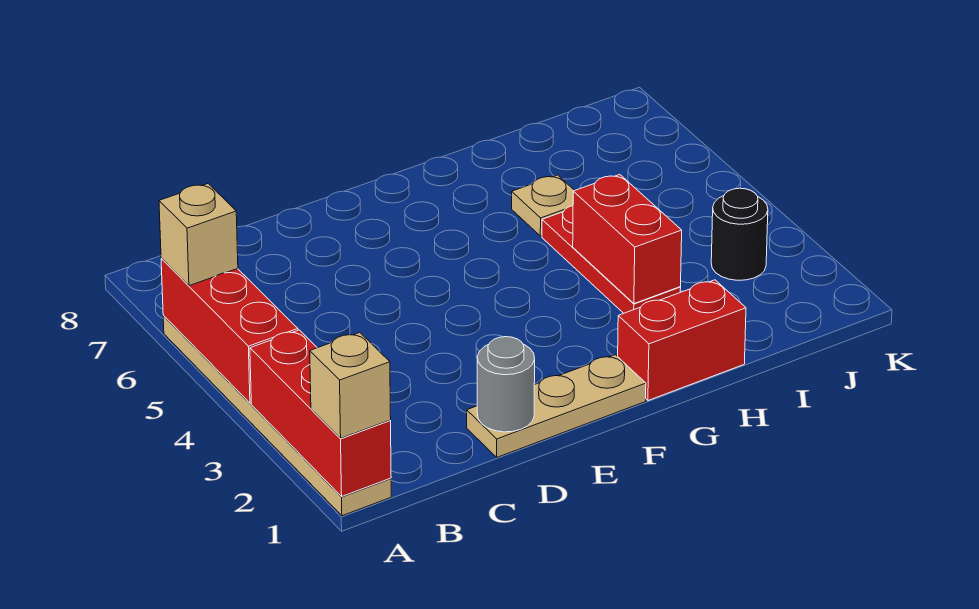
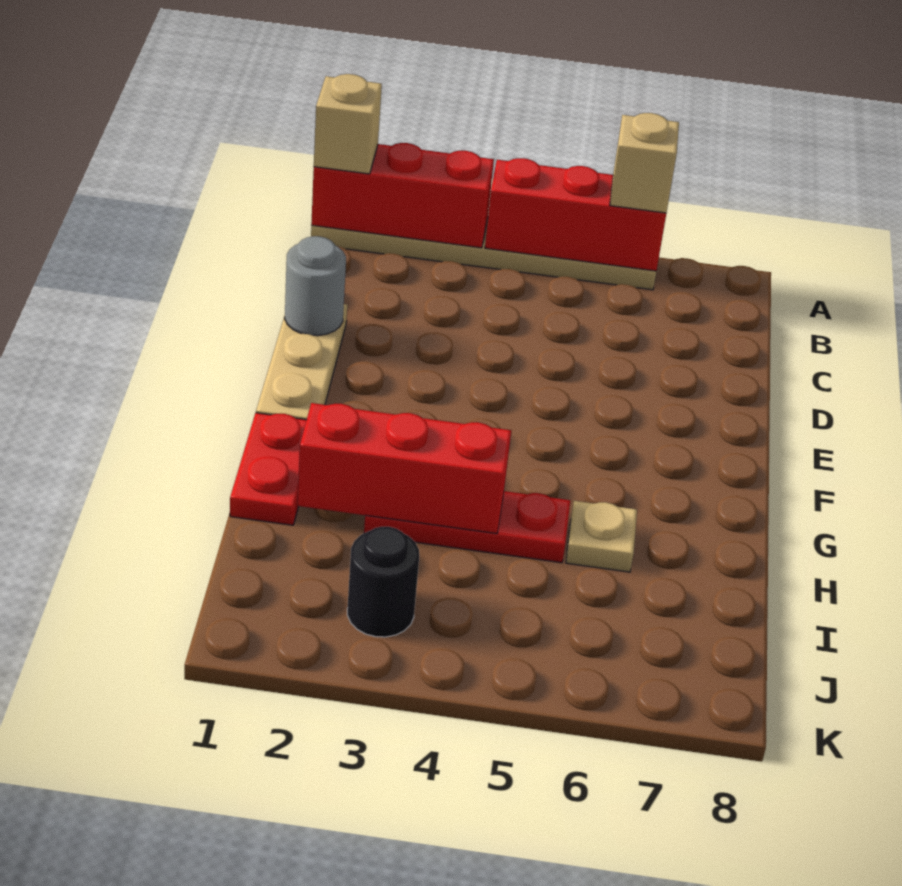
red 1x2 brick [618,280,746,401] -> red 1x2 plate [230,413,306,525]
red 1x2 brick [573,175,682,304] -> red 1x3 brick [298,403,511,534]

